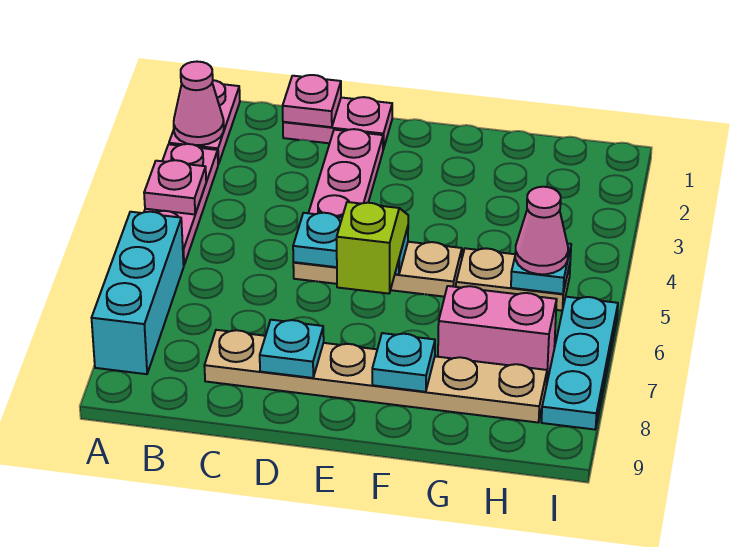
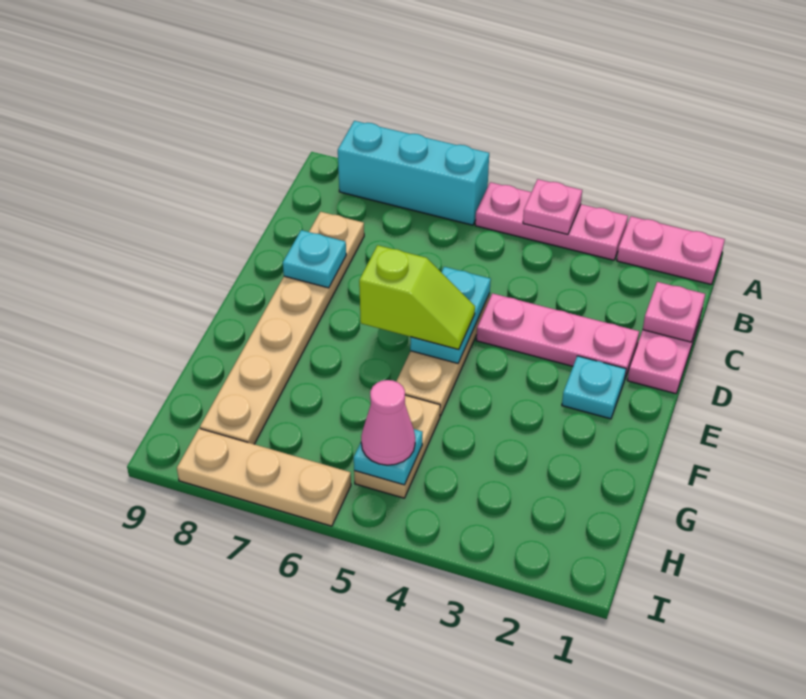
pink 1x1 cone [174,62,224,145] -> none
cyan 1x1 plate [372,333,435,392] -> cyan 1x1 plate moved to [562,356,626,419]
pink 1x2 brick [438,286,557,381] -> none
cyan 1x3 plate [541,297,618,430] -> tan 1x3 plate [177,429,351,526]

